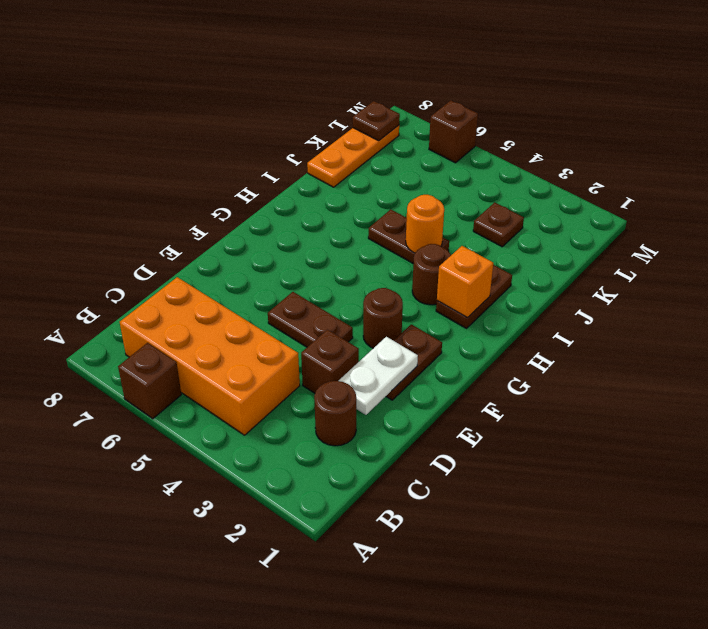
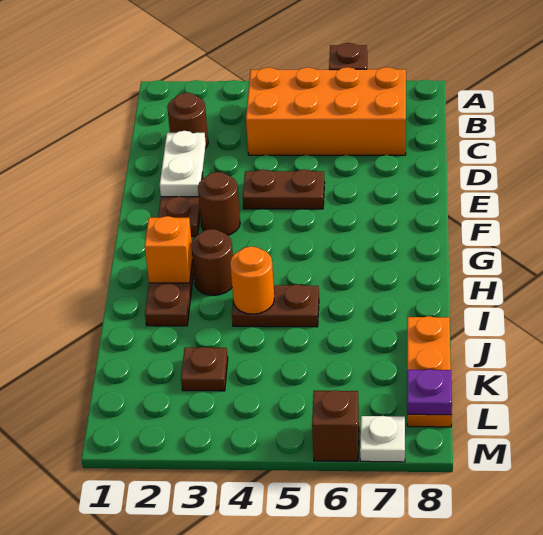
brown 1x1 brick [301,330,359,393] -> none
brown 1x1 plate [353,101,400,141] -> purple 1x1 plate [407,369,452,415]
none -> white 1x1 plate [360,416,405,462]

